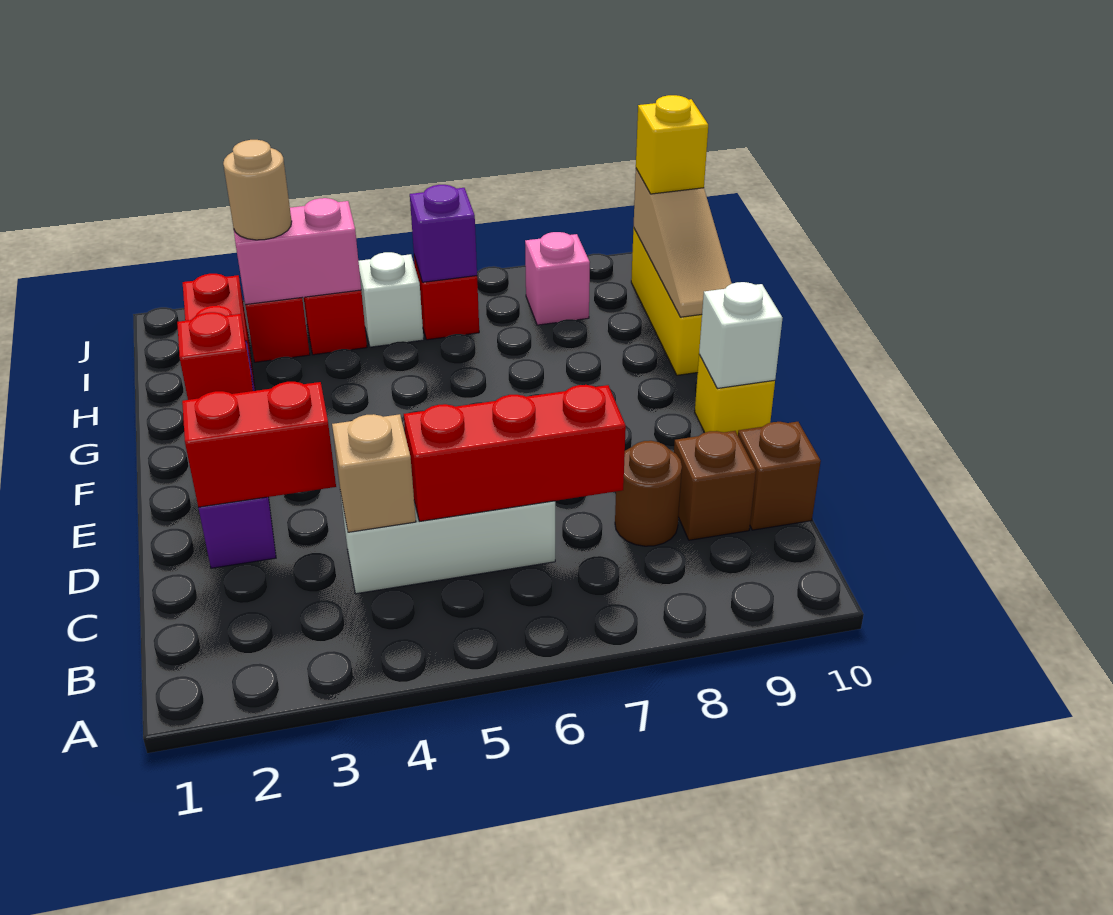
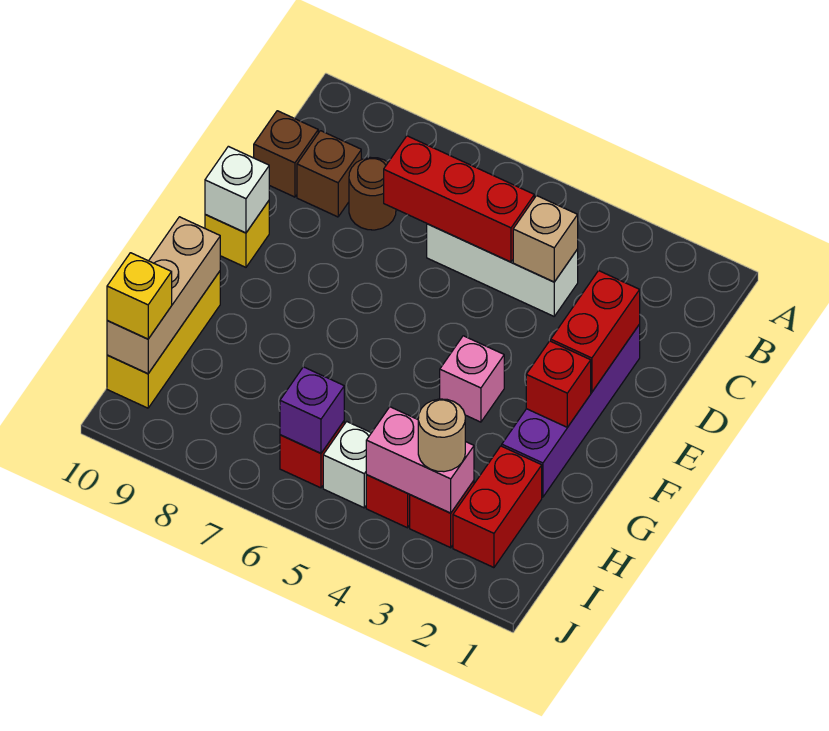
red 1x2 brick [182,382,336,507] -> red 1x2 brick turned to [551,270,640,392]
tan 1x3 slope [633,169,732,317] -> tan 1x3 brick [107,217,220,374]
pink 1x1 brick [525,232,590,325] -> pink 1x1 brick moved to [440,336,504,422]

